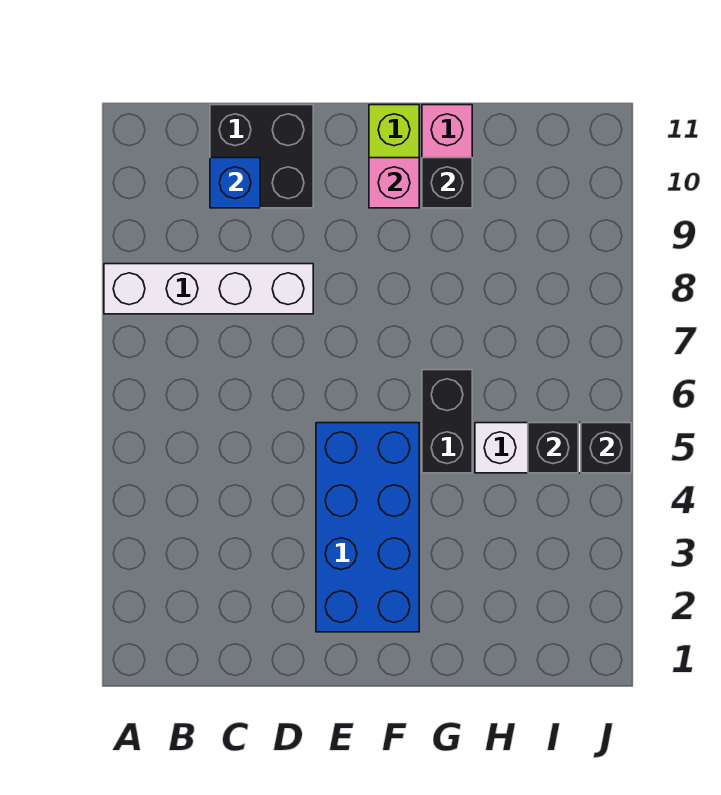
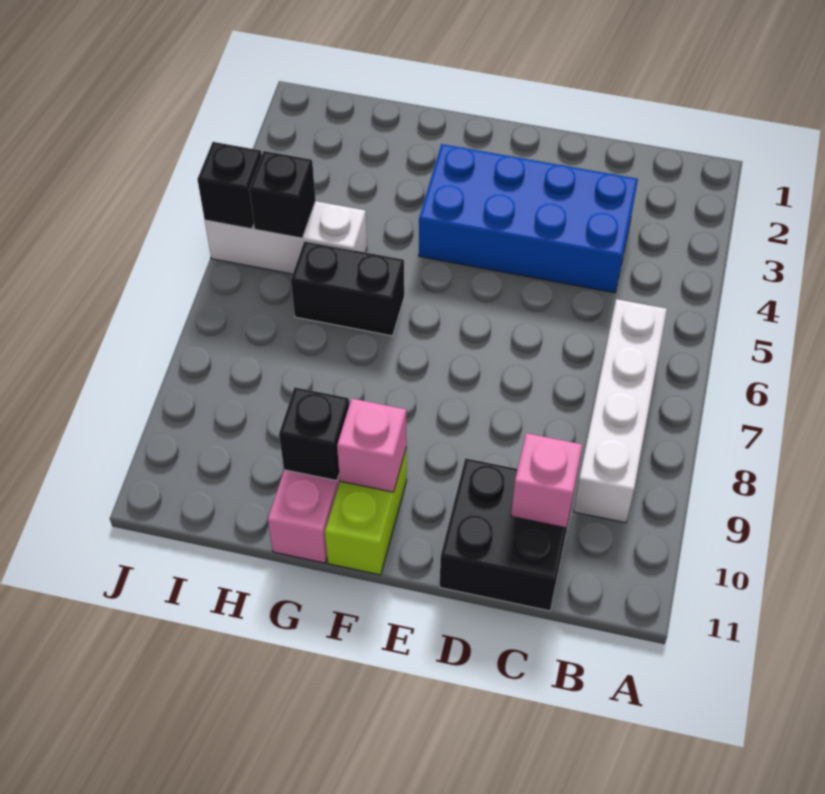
white 1x4 brick [104,264,313,314] -> white 1x4 brick turned to [573,299,667,523]
blue 1x1 brick [210,158,260,208] -> pink 1x1 brick [511,433,582,528]
blue 2x4 brick [316,423,419,632] -> blue 2x4 brick turned to [419,144,638,293]
black 1x2 brick [422,370,472,473] -> black 1x2 brick turned to [291,241,404,336]

